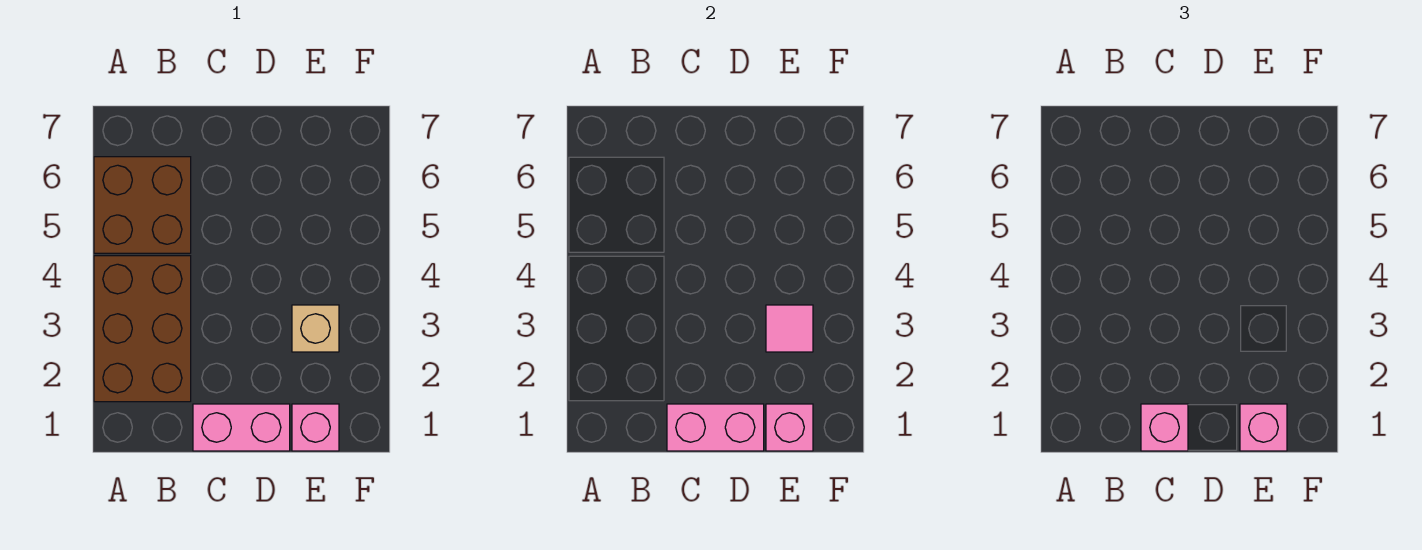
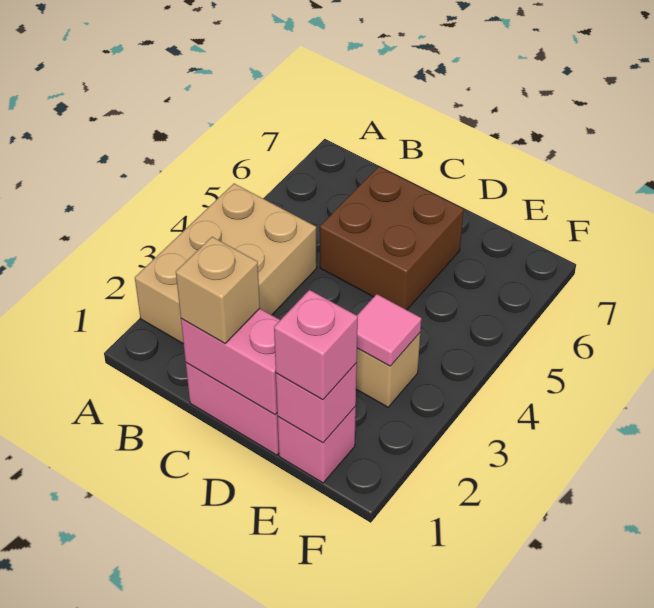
brown 2x3 brick [94,256,191,402] -> tan 2x3 brick [135,184,317,344]
brown 2x2 brick [94,157,191,253] -> brown 2x2 brick moved to [320,166,464,310]
pink 1x1 brick [1141,404,1188,451] -> tan 1x1 brick [176,237,260,343]

